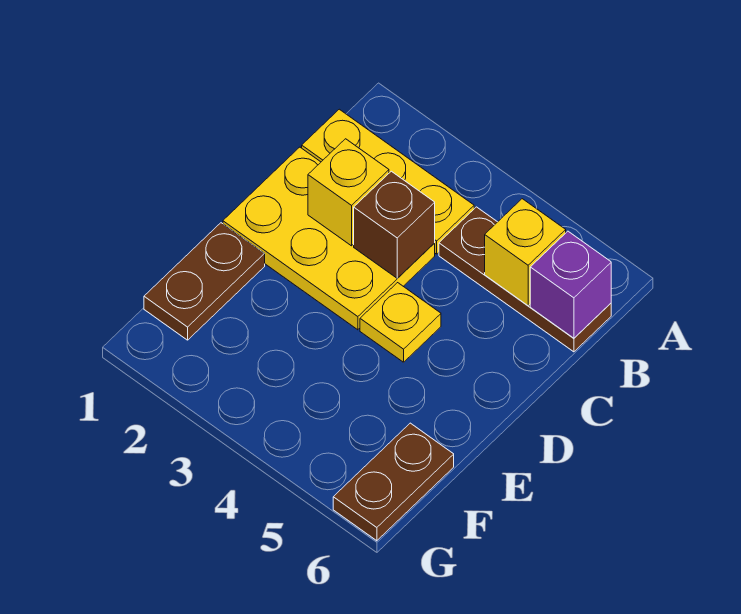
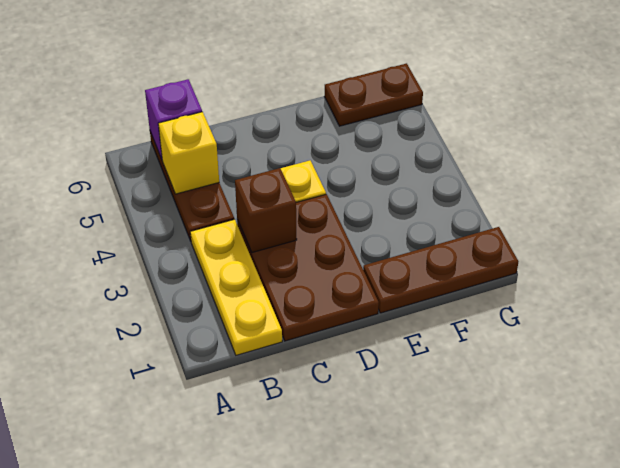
yellow 2x3 plate [223,147,435,330] -> brown 2x3 plate [237,194,379,341]
yellow 1x1 brick [308,139,389,246] -> none
brown 1x2 plate [144,223,265,340] -> brown 1x3 plate [363,227,518,313]

